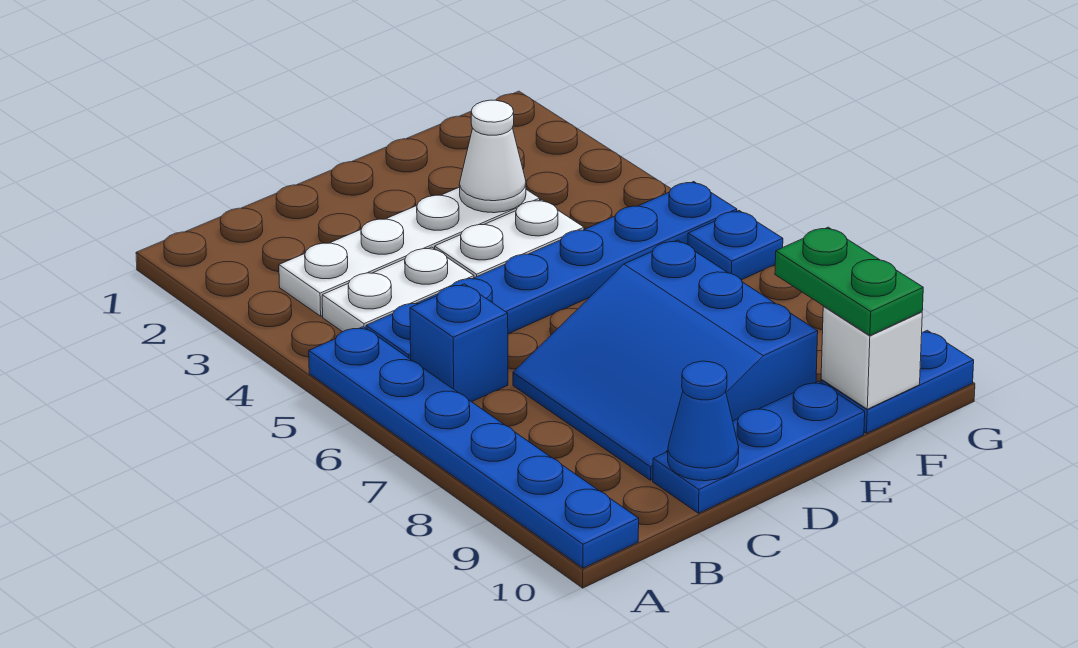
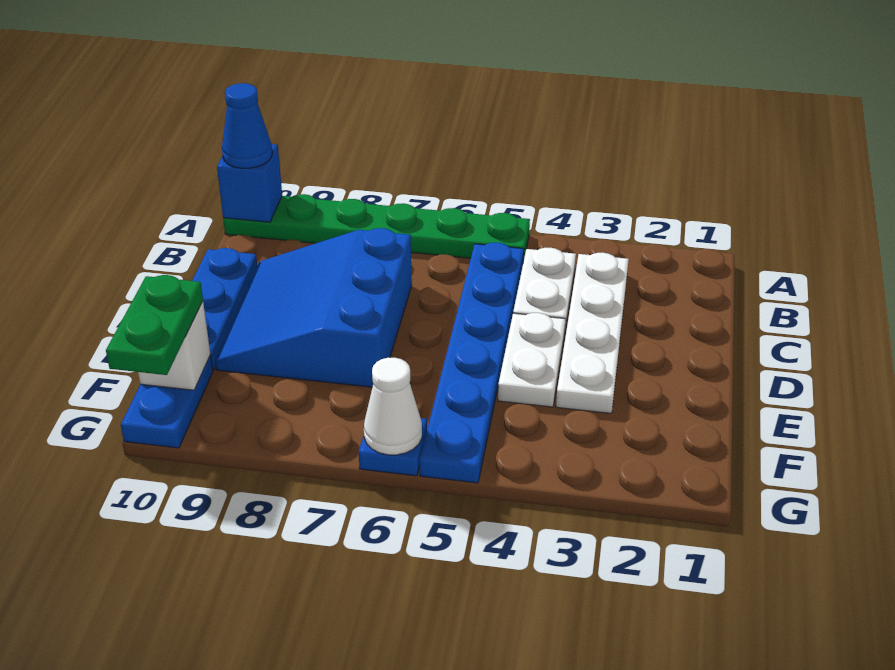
blue 1x6 plate [309,327,639,568] -> green 1x6 plate [223,194,530,262]
blue 1x1 brick [410,284,508,402] -> blue 1x1 brick moved to [217,144,282,222]
blue 3x3 slope [513,240,818,480] -> blue 3x3 slope turned to [215,228,412,387]
blue 1x1 cone [668,361,739,481] -> blue 1x1 cone moved to [222,83,272,168]
white 1x1 cone [459,100,526,213] -> white 1x1 cone moved to [364,358,422,455]
green 1x2 plate [775,227,923,335] -> green 1x2 plate turned to [106,275,203,375]

